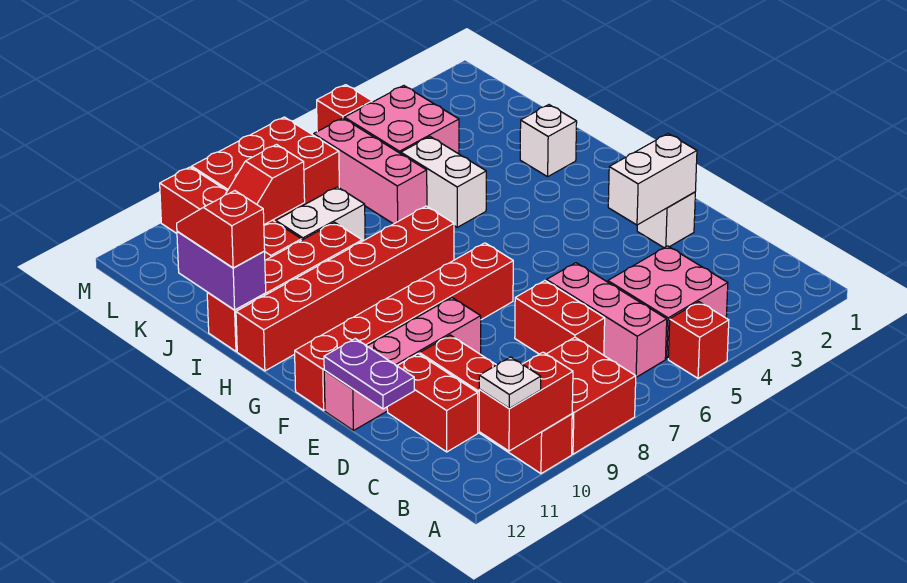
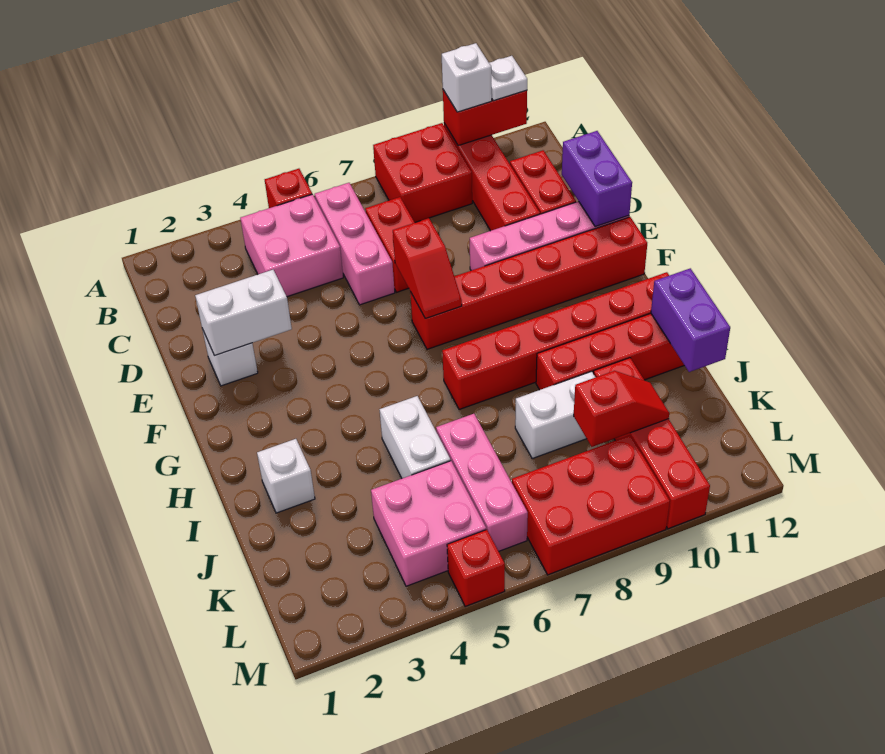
none -> white 1x1 brick [442,43,492,112]
purple 1x2 plate [324,339,414,409] -> purple 1x2 brick [562,131,632,227]
red 1x2 slope [177,191,265,268] -> red 1x2 slope moved to [393,218,462,319]

